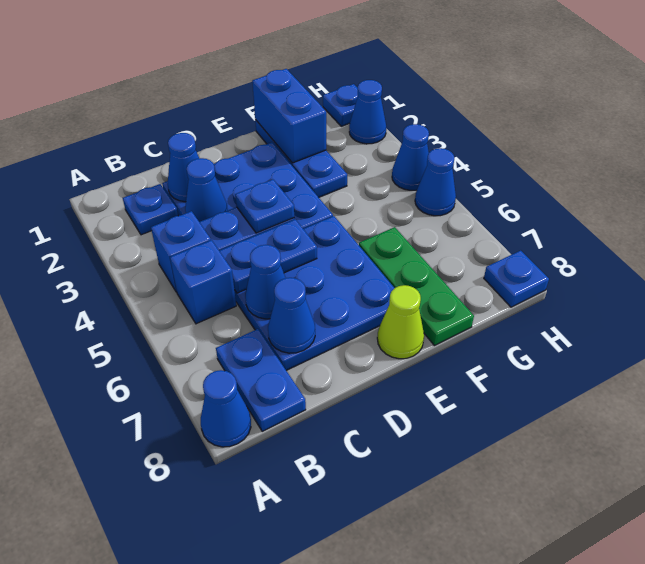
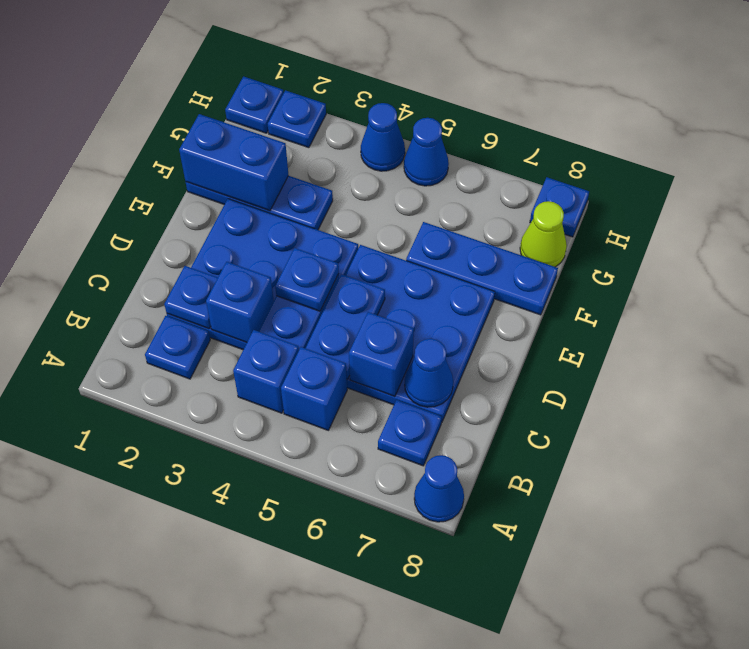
blue 1x2 plate [216,329,306,431] -> blue 1x1 plate [378,400,442,466]
blue 1x1 cone [167,133,199,202] -> blue 1x1 plate [164,266,218,329]
blue 1x1 cone [185,158,228,222] -> blue 1x1 brick [206,262,274,343]
blue 1x1 cone [245,245,285,319] -> blue 1x1 brick [349,312,414,397]
lime 1x1 cone [377,285,424,359] -> lime 1x1 cone moved to [520,201,567,267]
green 1x3 plate [359,227,474,346] -> blue 1x3 plate [406,222,558,315]
blue 1x1 cone [349,80,386,144] -> blue 1x1 plate [268,90,326,148]

